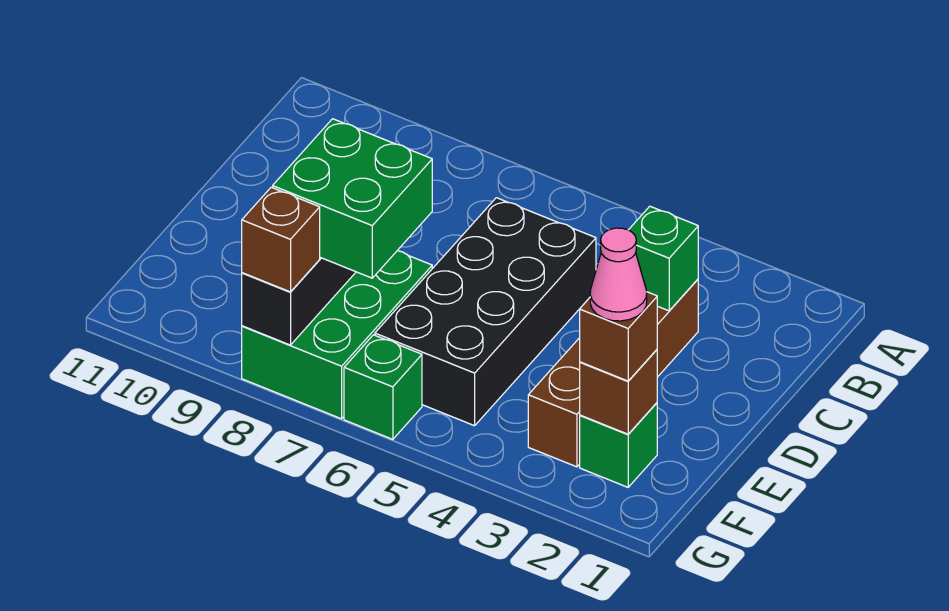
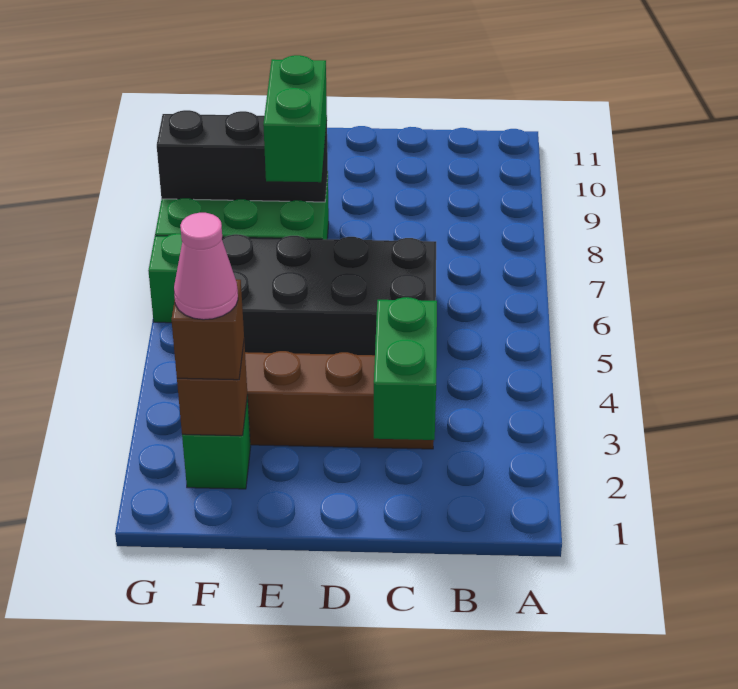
green 1x1 brick [629,206,698,311] -> green 1x2 brick [374,297,437,440]
green 2x2 brick [273,119,432,278] -> green 1x2 brick [263,55,327,182]
brown 1x1 brick [242,187,320,292] -> none

